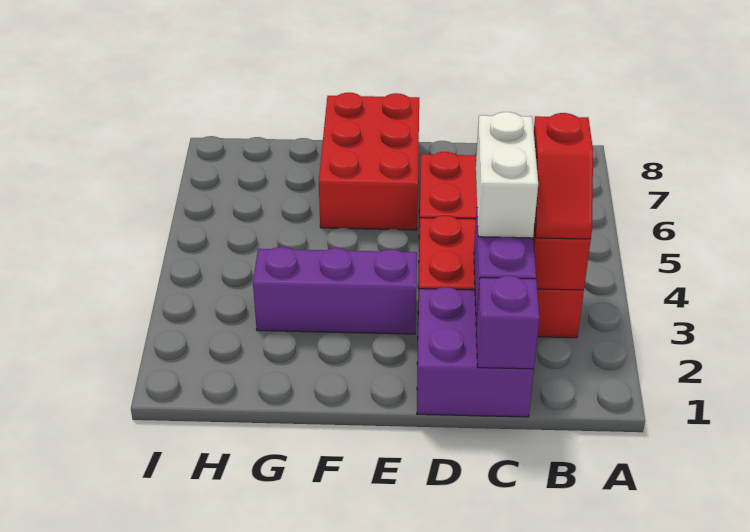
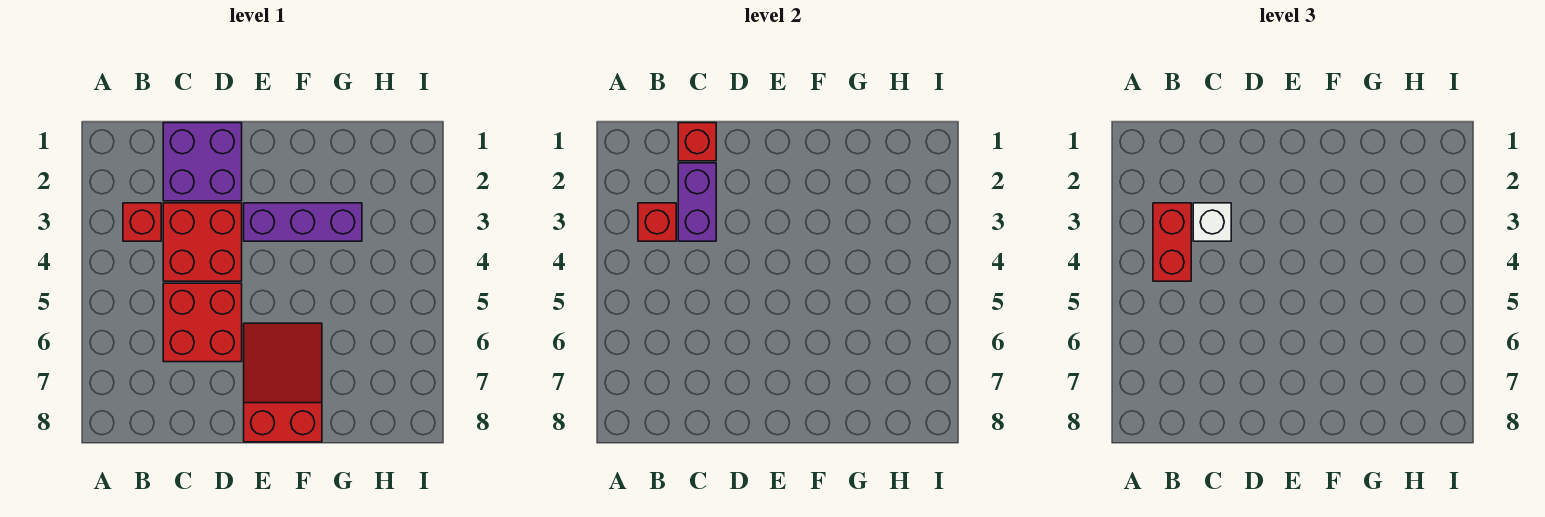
red 1x2 slope [534,113,593,239] -> red 1x2 brick [1153,203,1191,281]
purple 1x1 brick [476,276,539,369] -> red 1x1 brick [678,123,716,161]
white 1x2 brick [476,112,538,238] -> white 1x1 brick [1193,203,1231,241]
red 2x3 brick [319,93,419,230] -> red 2x3 slope [244,323,322,442]

